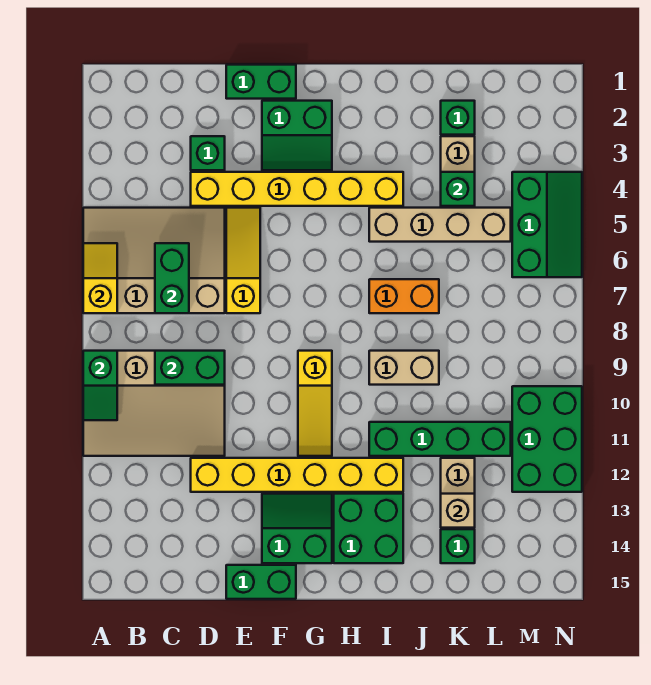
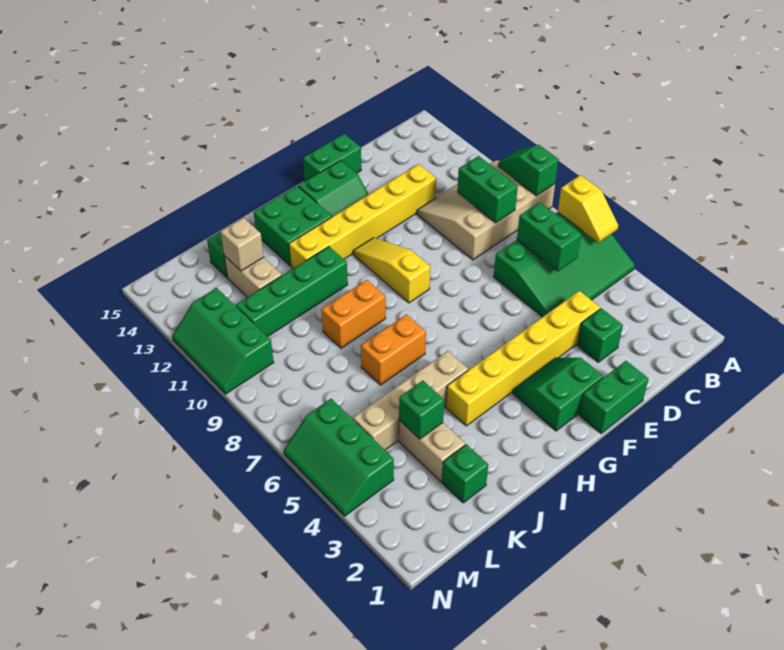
tan 3x4 slope [83,208,225,313] -> green 3x4 slope [494,212,635,317]
green 1x2 brick [155,351,225,385] -> green 1x2 brick turned to [457,156,518,223]
yellow 1x3 slope [226,208,260,313] -> none
tan 1x2 brick [369,351,439,385] -> orange 1x2 brick [321,280,386,348]
green 2x3 brick [512,386,582,492] -> green 2x3 slope [172,288,274,394]

